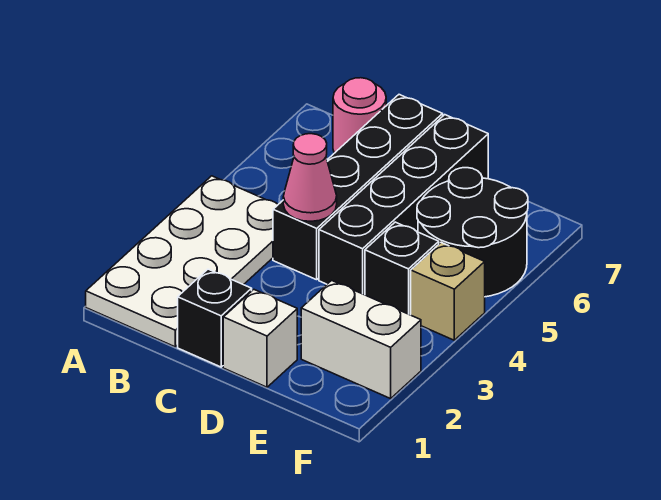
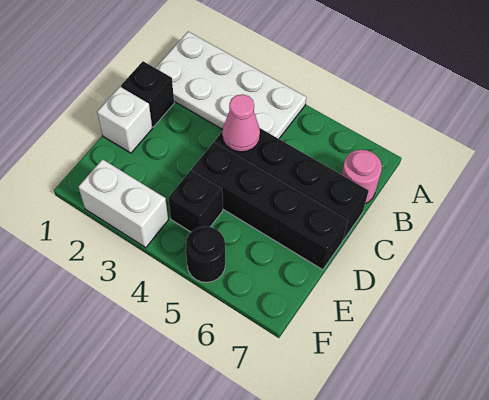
white 1x2 brick [301,280,421,399] -> white 1x2 brick turned to [78,159,168,248]
black 2x2 round brick [417,168,528,297] -> black 1x1 round brick [185,226,225,282]
tan 1x1 brick [411,242,485,340] -> none

